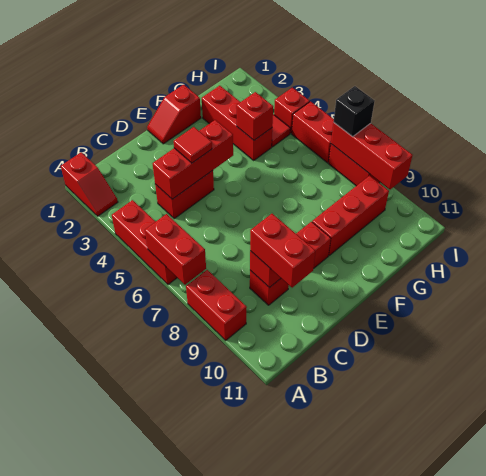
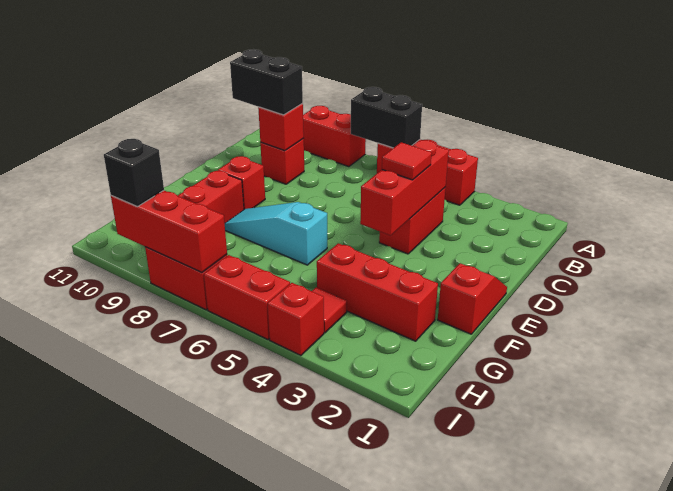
red 1x2 slope [61,152,118,216] -> none
red 1x2 brick [145,214,206,285] -> black 1x2 brick [351,87,422,148]
red 1x2 brick [250,214,315,288] -> black 1x2 brick [230,49,303,115]
none -> cyan 1x3 slope [225,202,327,265]
red 1x1 brick [236,92,273,140] -> none
black 1x1 brick [334,86,375,137] -> black 1x1 brick moved to [104,139,164,207]

